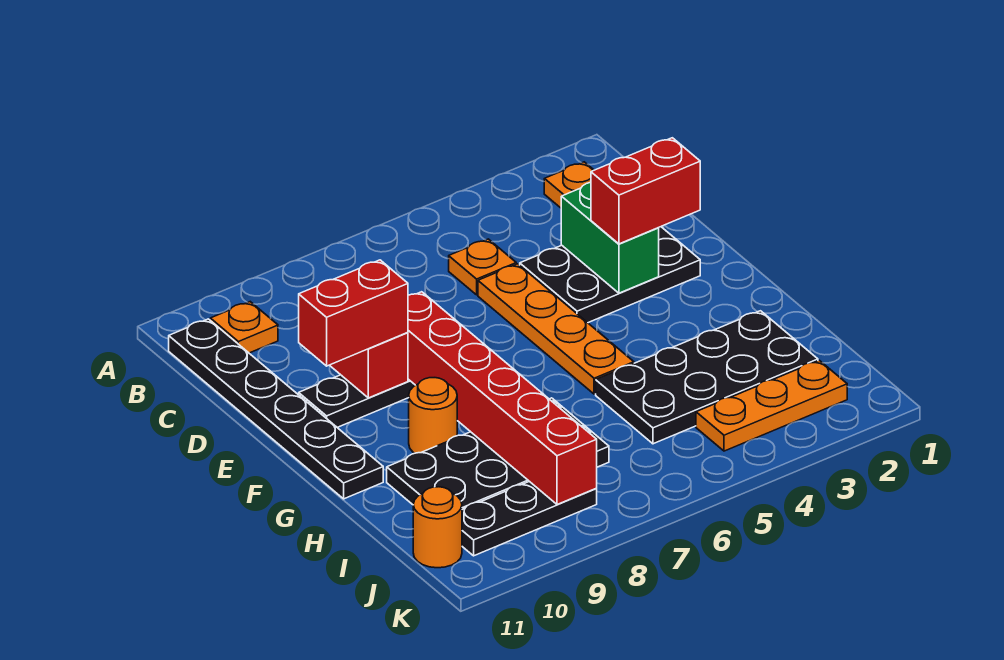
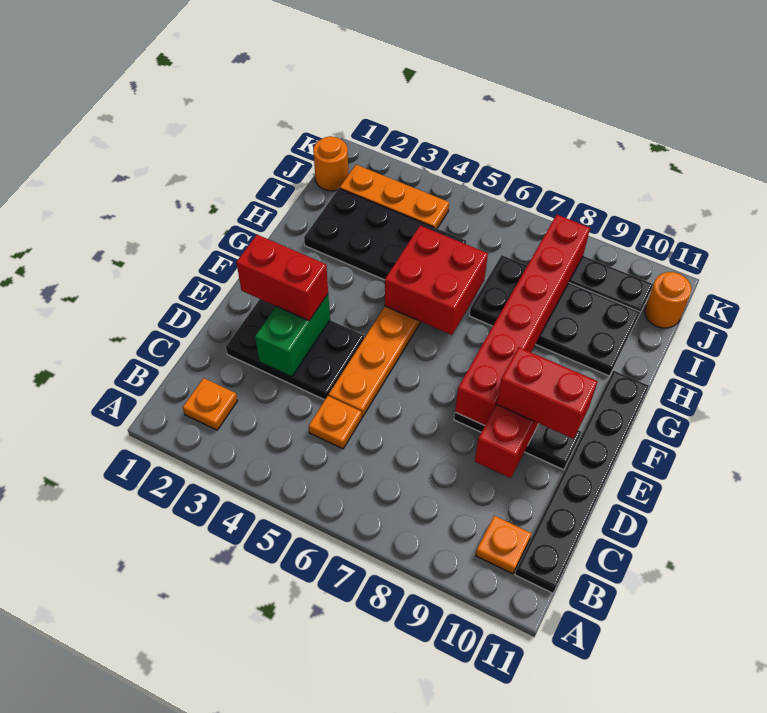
none -> red 2x2 brick [385,226,488,335]
orange 1x1 round brick [409,378,457,453] -> orange 1x1 round brick moved to [313,136,348,191]

